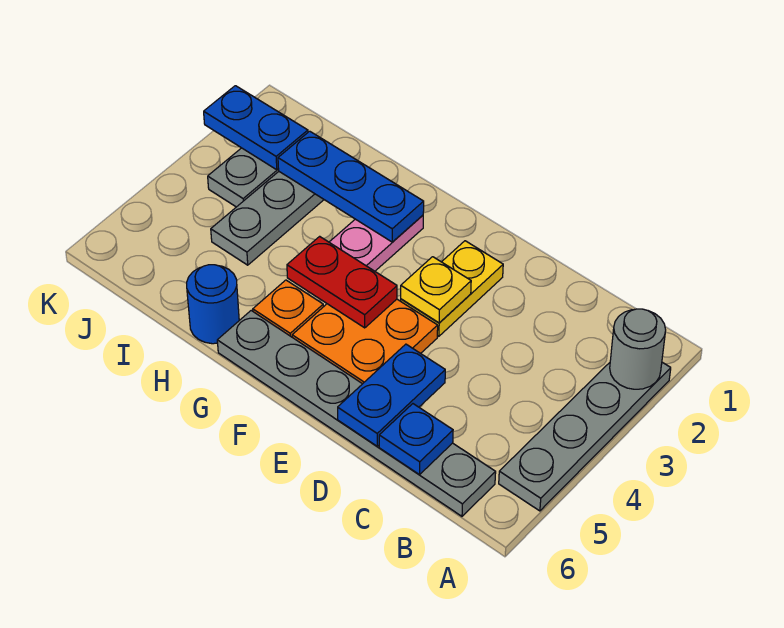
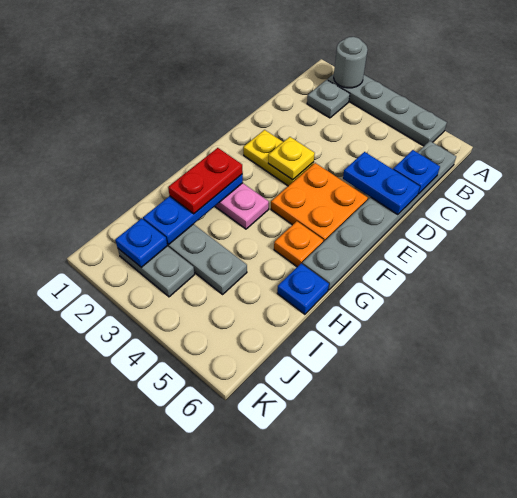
none -> grey 1x1 plate [307,80,350,118]
red 1x2 plate [287,236,397,328] -> red 1x2 plate moved to [168,148,243,214]
blue 1x1 round brick [187,265,239,344] -> blue 1x1 plate [277,264,329,314]
blue 1x2 plate [204,86,308,170] -> blue 1x1 plate [115,218,167,267]

